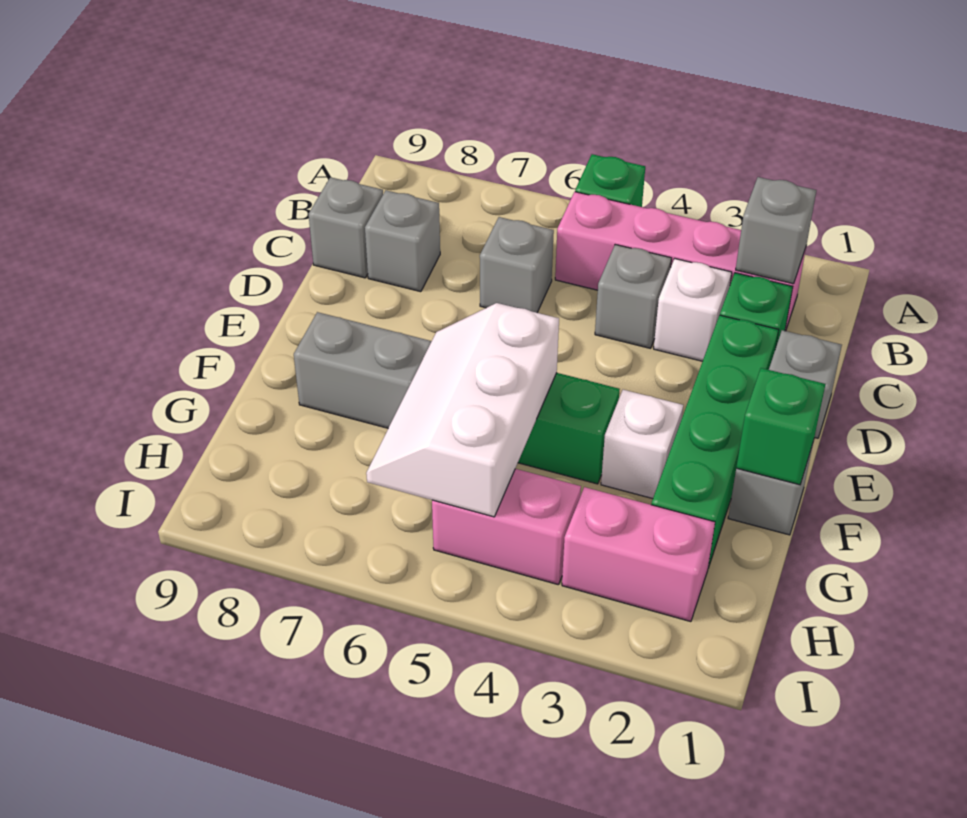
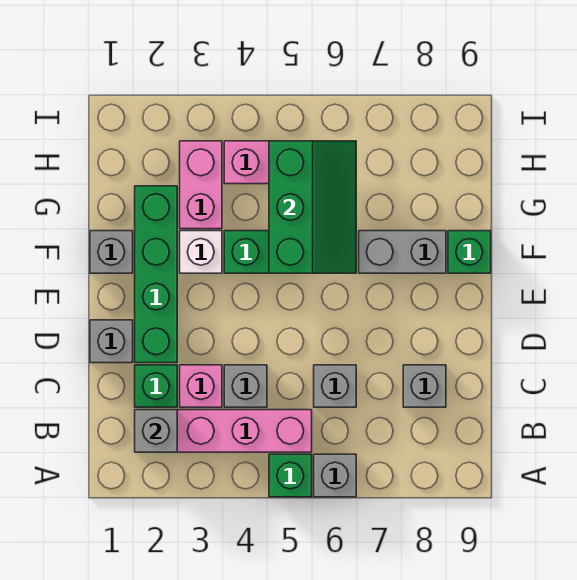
white 1x1 brick [654,259,732,361] -> pink 1x1 brick [180,365,222,407]
grey 1x1 brick [309,177,383,278] -> grey 1x1 brick moved to [314,454,356,497]
green 1x1 brick [736,368,825,485] -> green 1x1 brick moved to [448,231,491,273]
white 2x3 slope [366,303,559,517] -> green 2x3 slope [269,141,356,273]
pink 1x2 brick [562,487,715,622] -> pink 1x2 brick turned to [180,141,222,229]

